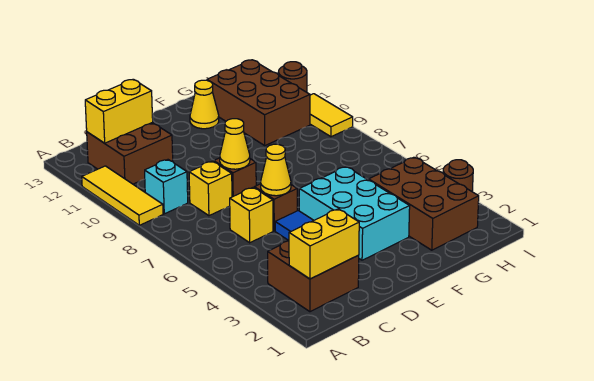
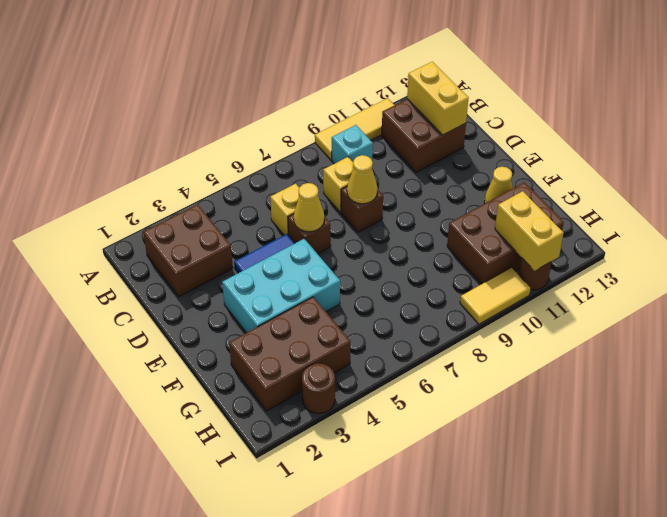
yellow 1x2 brick [289,209,359,279] -> yellow 1x2 brick moved to [495,191,563,271]

